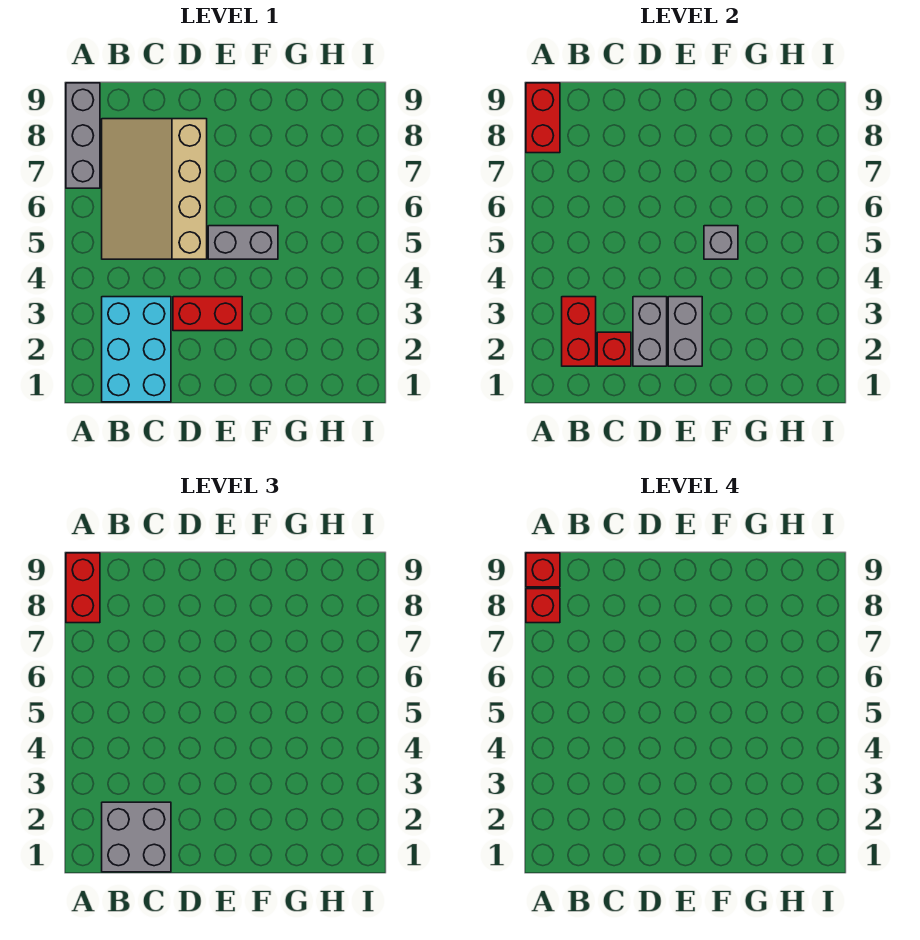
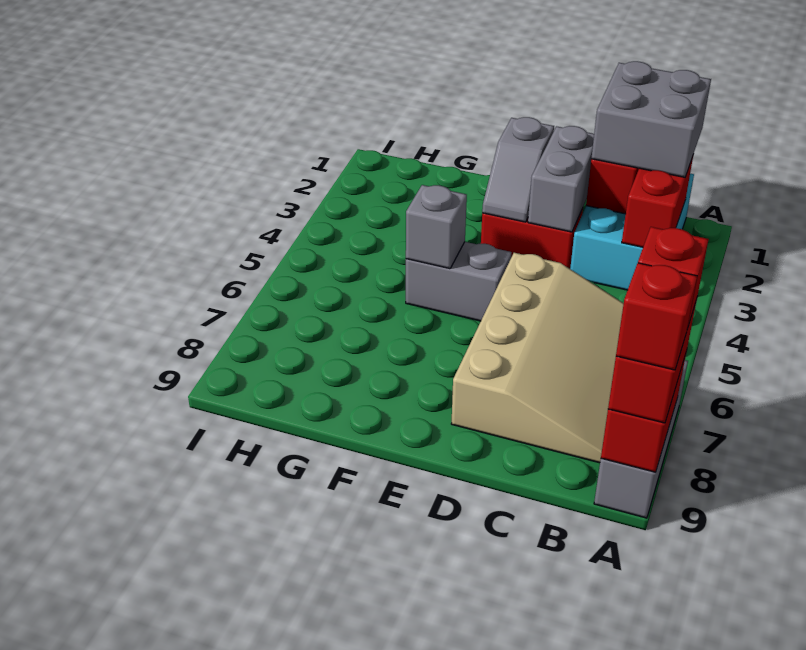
grey 1x2 brick [668,297,702,366] -> grey 1x2 slope [482,117,554,222]

